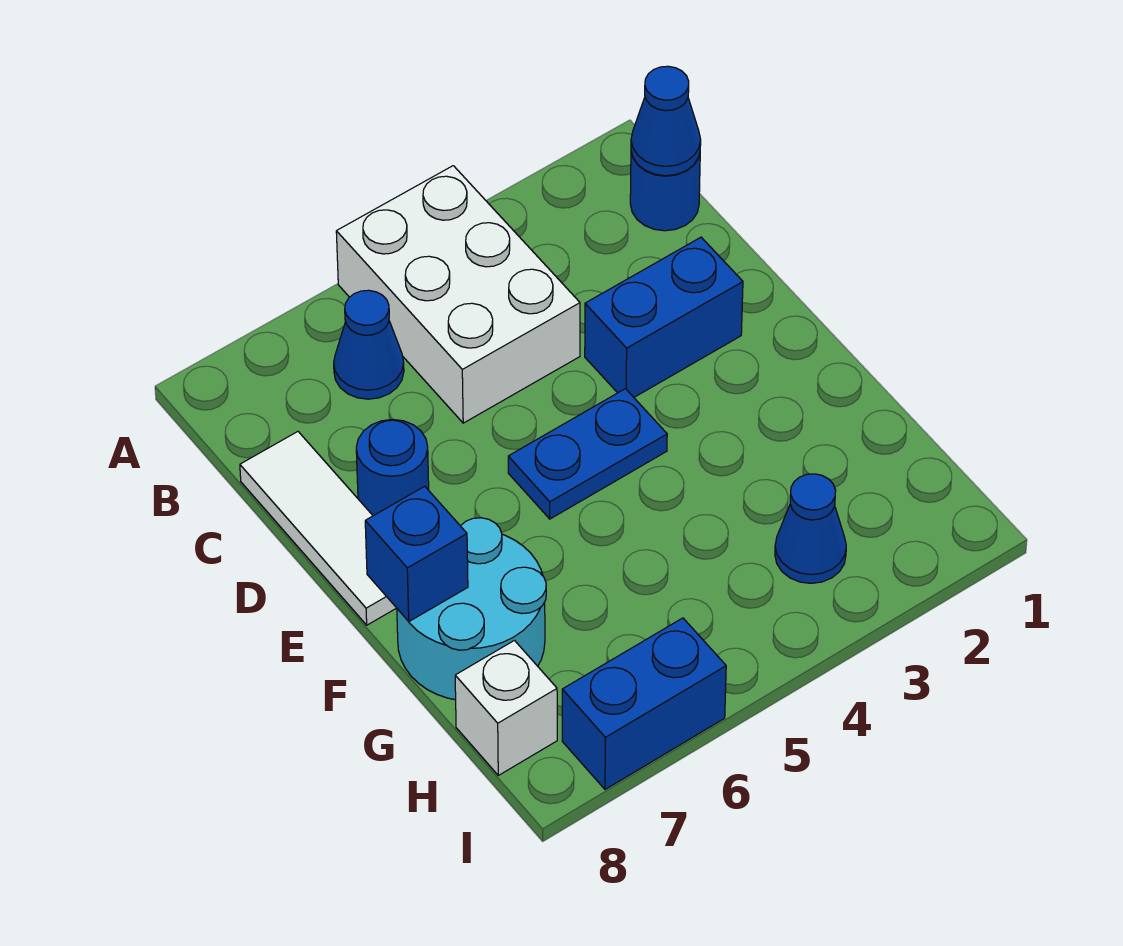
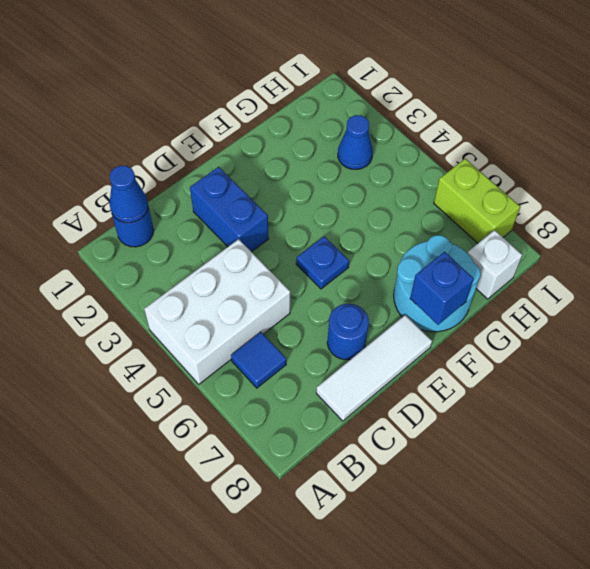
blue 1x1 cone [334,290,404,399] -> blue 1x1 tile [231,332,286,388]
blue 1x2 plate [508,389,667,519] -> blue 1x1 plate [296,236,349,289]
blue 1x2 brick [562,618,726,789] -> lime 1x2 brick [434,159,520,243]

